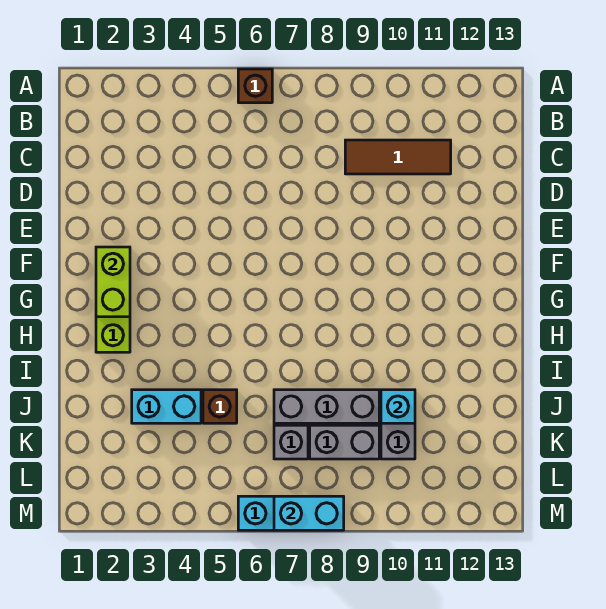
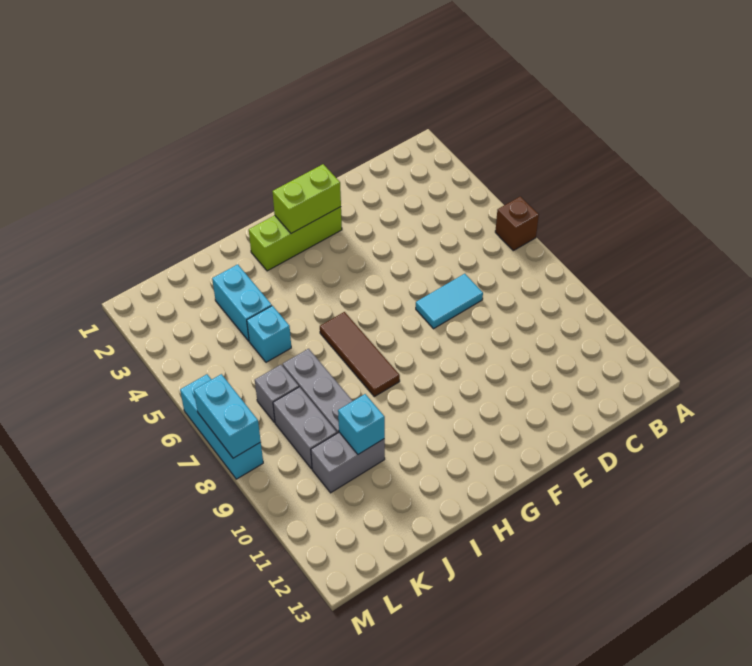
brown 1x3 tile [345,140,451,174] -> brown 1x3 tile moved to [320,312,400,397]
none -> cyan 1x2 tile [416,274,483,329]
brown 1x1 brick [203,390,237,423] -> cyan 1x1 brick [247,306,291,362]

